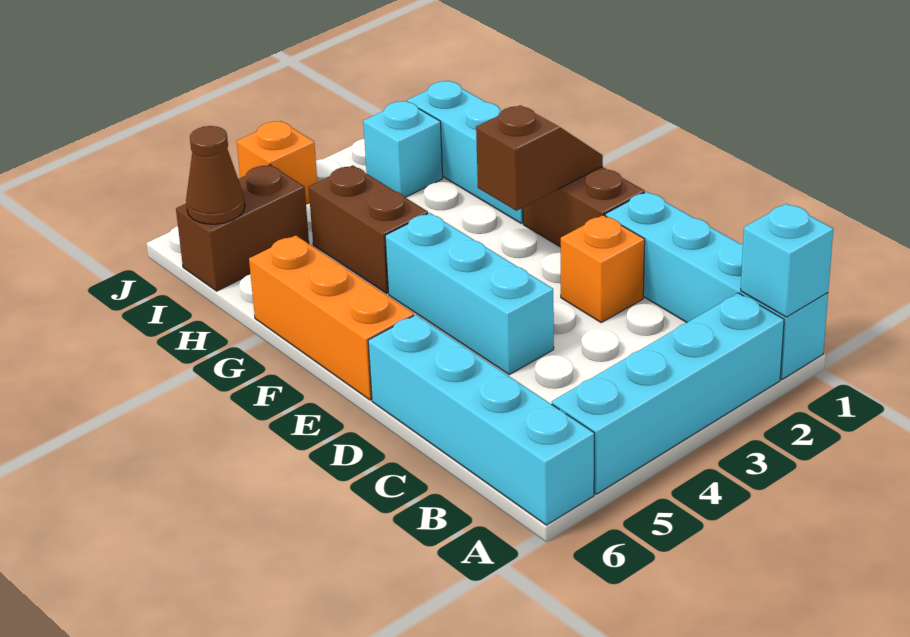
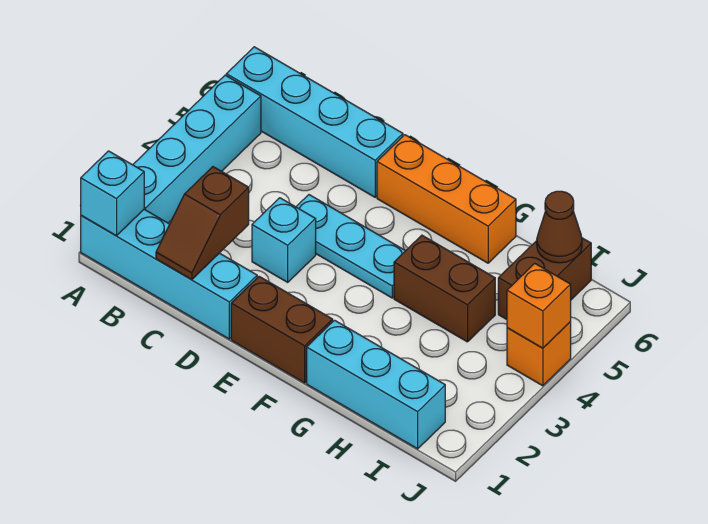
orange 1x1 brick [561,215,645,322] -> orange 1x1 brick moved to [507,264,571,348]
cyan 1x3 brick [385,213,554,375] -> cyan 1x3 plate [296,195,405,298]
brown 1x2 slope [476,105,603,211] -> brown 1x2 slope moved to [156,167,249,280]
cyan 1x1 brick [363,101,443,197] -> cyan 1x1 brick moved to [252,198,316,282]

